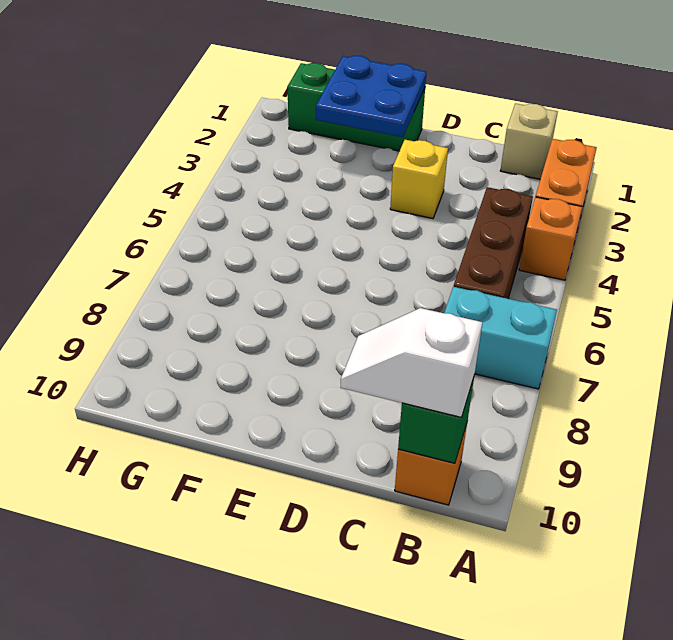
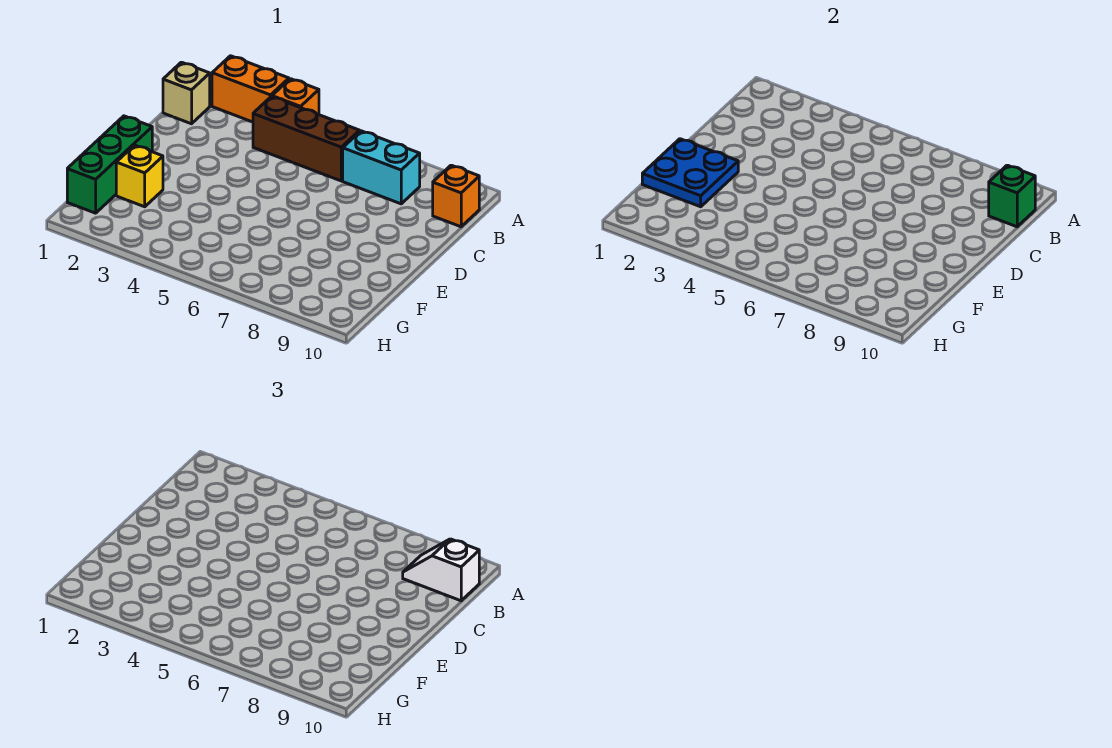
cyan 1x2 brick [444,287,557,389] -> cyan 1x2 brick turned to [343,131,420,204]
white 1x2 slope [341,308,482,418] -> white 1x2 slope turned to [403,539,479,601]
yellow 1x1 brick [390,140,448,219] -> yellow 1x1 brick moved to [116,145,163,207]

